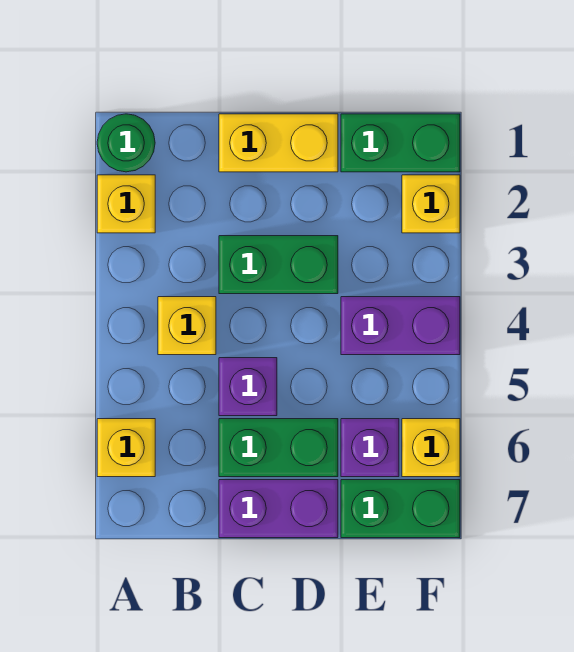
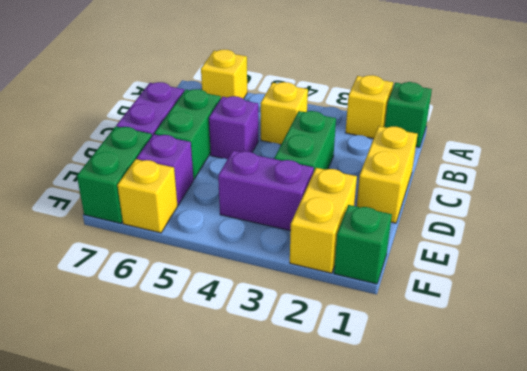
green 1x1 round brick [97,114,155,172] -> green 1x1 brick [385,82,432,147]
green 1x2 brick [341,114,460,172] -> green 1x1 brick [334,205,392,284]
purple 1x2 brick [341,297,460,355] -> purple 1x2 brick turned to [218,151,314,231]
yellow 1x1 brick [402,175,460,233] -> yellow 1x2 brick [290,168,357,273]

